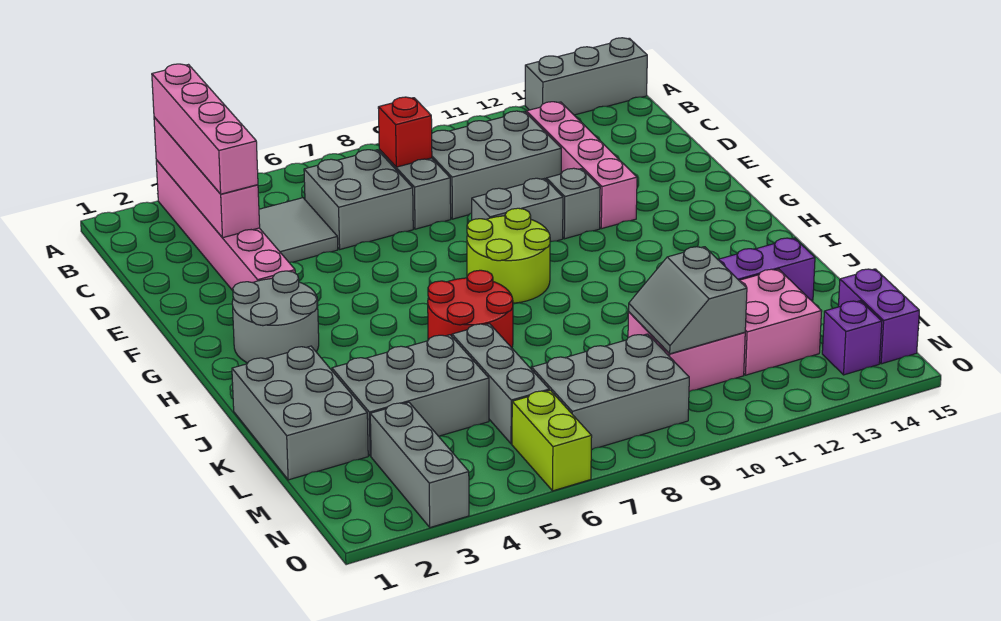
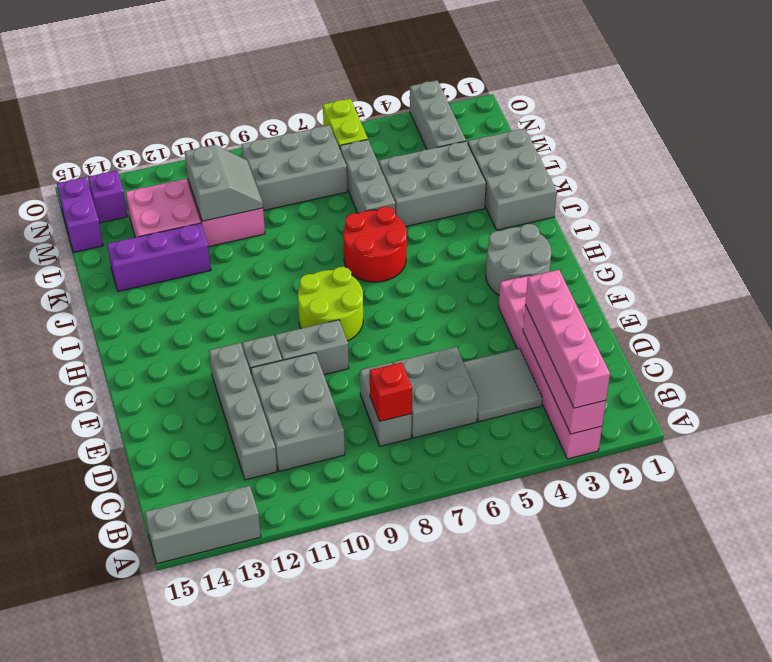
grey 2x3 brick [432,111,561,219] -> grey 2x3 brick turned to [251,353,345,471]
pink 1x4 brick [526,102,637,229] -> grey 1x4 brick [209,343,277,480]

